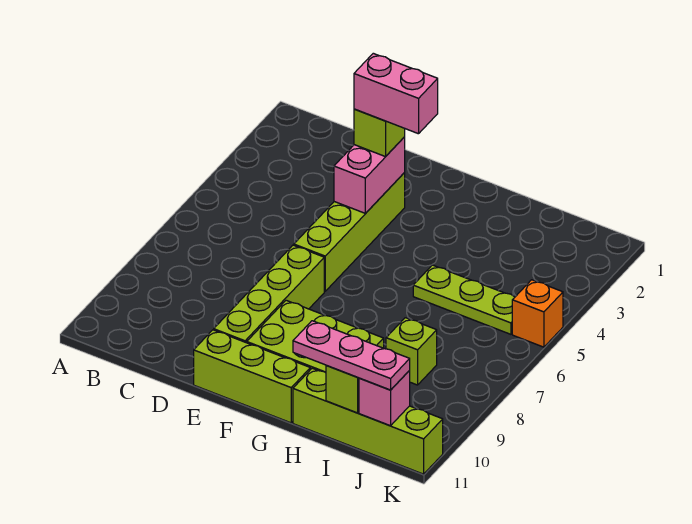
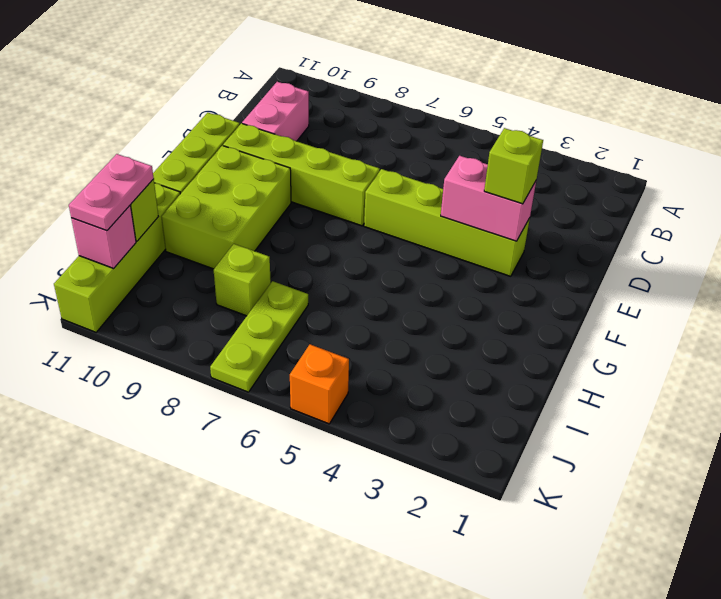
pink 1x2 brick [354,53,438,134] -> pink 1x2 brick moved to [242,82,309,141]
lime 1x3 plate [413,265,515,334] -> lime 1x3 plate moved to [210,281,308,392]
pink 1x3 plate [293,321,410,390] -> pink 1x2 plate [69,154,154,231]

